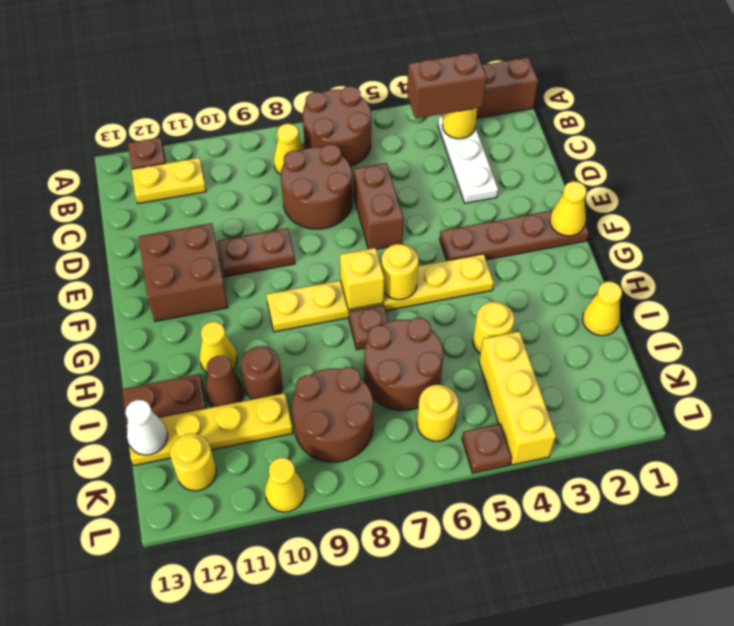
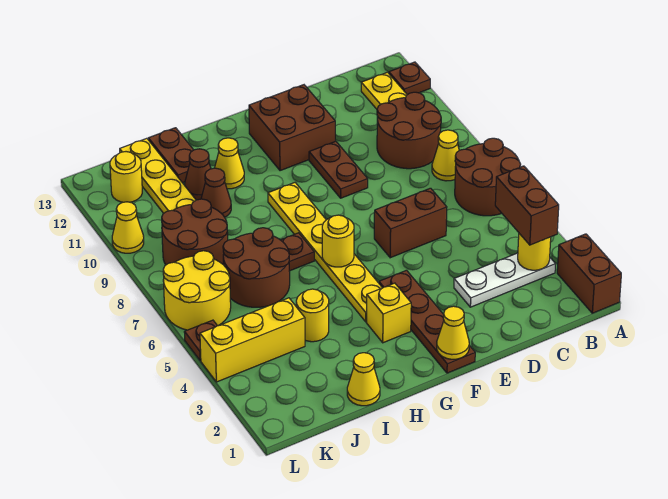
brown 2x2 round brick [281,144,352,229] -> brown 2x2 round brick moved to [377,92,441,169]
yellow 1x1 brick [340,248,384,310] -> yellow 1x1 brick moved to [366,283,411,343]
brown 1x1 round brick [241,346,282,399] -> brown 1x1 cone [201,168,231,217]
white 1x1 cone [125,400,168,455] -> none
yellow 1x1 round brick [417,385,459,441] -> yellow 2x2 round brick [163,251,231,330]

